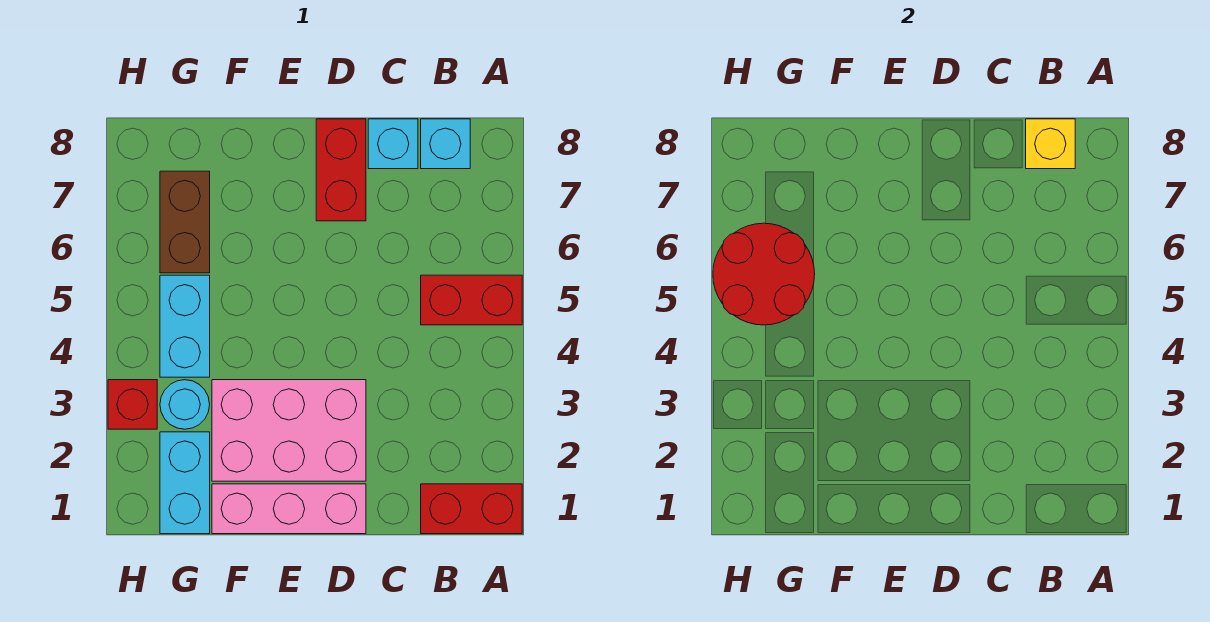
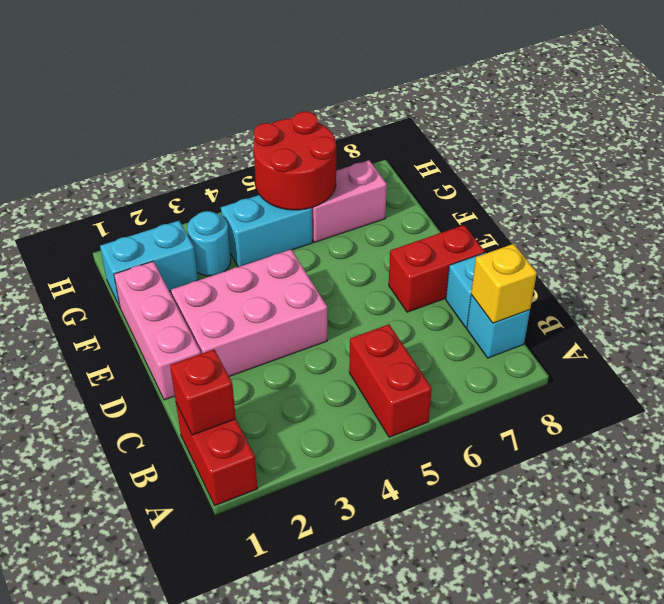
pink 2x3 brick [212,380,366,481] -> pink 2x3 brick turned to [171,250,327,376]
brown 1x2 brick [160,171,210,273] -> pink 1x2 brick [312,160,387,242]
red 1x1 brick [108,380,157,429] -> red 1x1 brick moved to [170,350,236,435]

